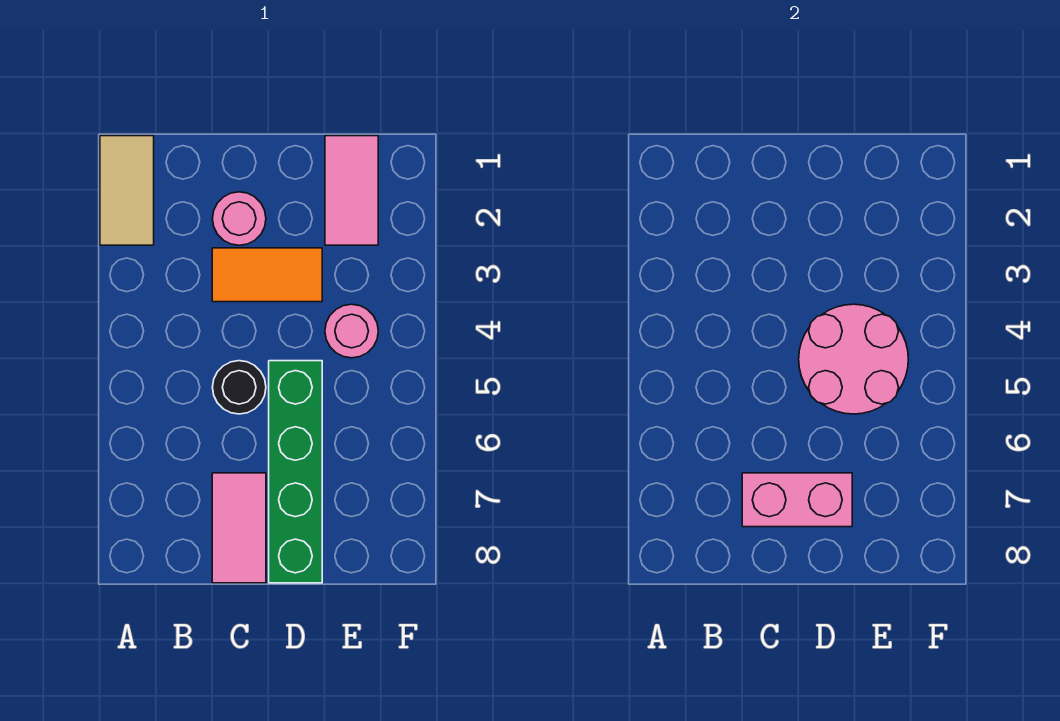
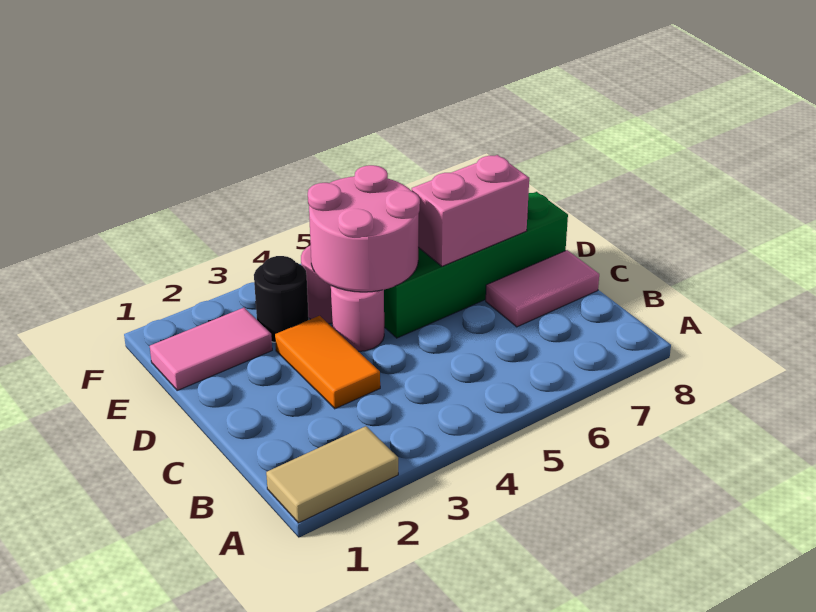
pink 1x1 round brick [212,192,266,245] -> pink 1x1 round brick moved to [331,286,384,351]
black 1x1 round brick [212,361,266,414] -> black 1x1 round brick moved to [254,256,309,342]
pink 1x2 brick [742,473,852,527] -> pink 1x2 brick turned to [412,155,529,266]

